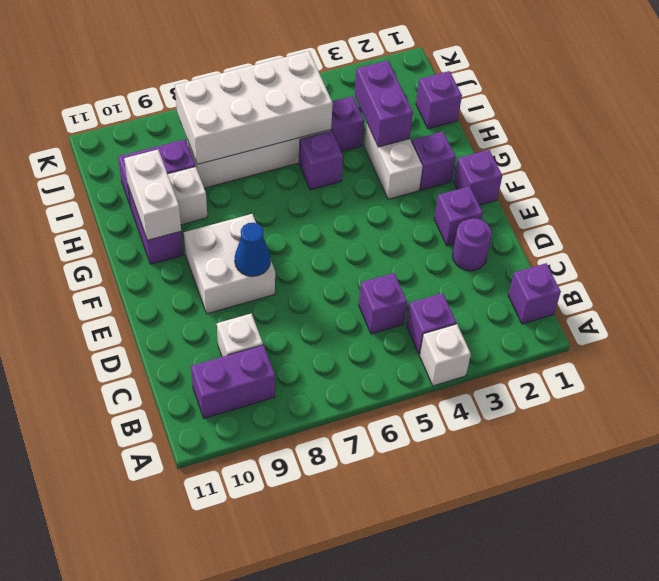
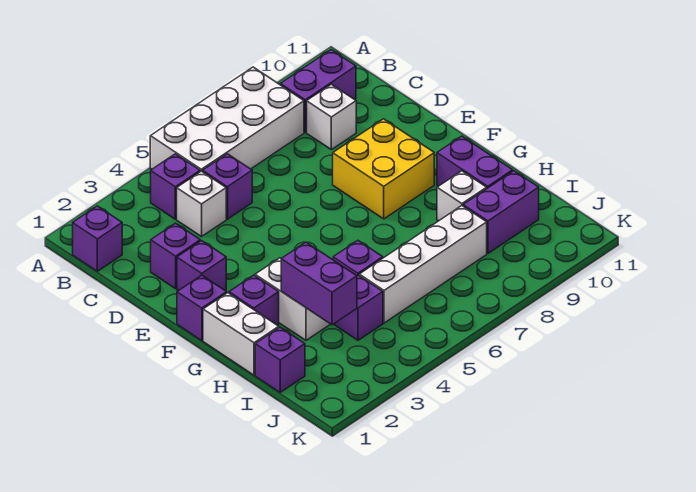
white 1x1 brick [420,324,471,386] -> white 1x1 brick moved to [177,171,226,237]
purple 1x1 round brick [453,218,492,271] -> purple 1x1 brick [151,223,200,289]
white 2x2 brick [184,214,275,314] -> yellow 2x2 brick [333,119,434,219]
blue 1x1 cone [235,223,270,276] -> none
white 1x2 brick [124,150,181,240] -> white 1x2 brick moved to [203,293,279,375]
white 2x4 brick [175,51,333,164] -> white 2x4 brick moved to [150,67,304,172]

